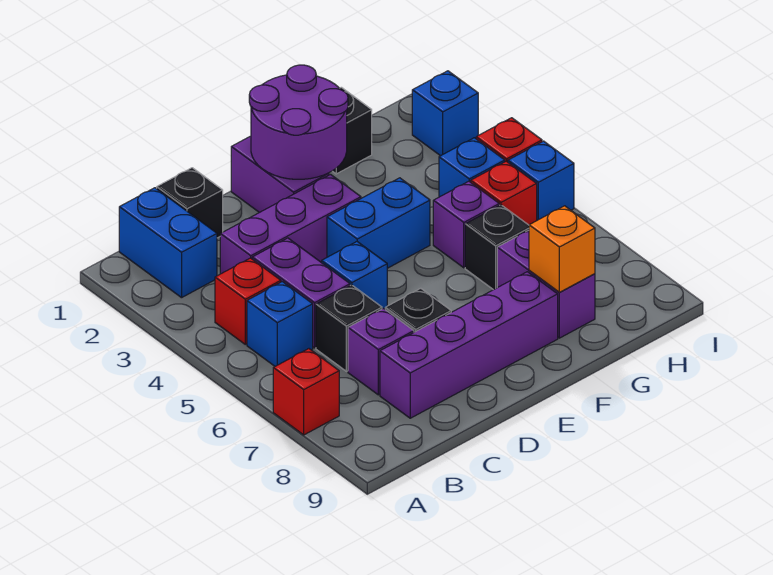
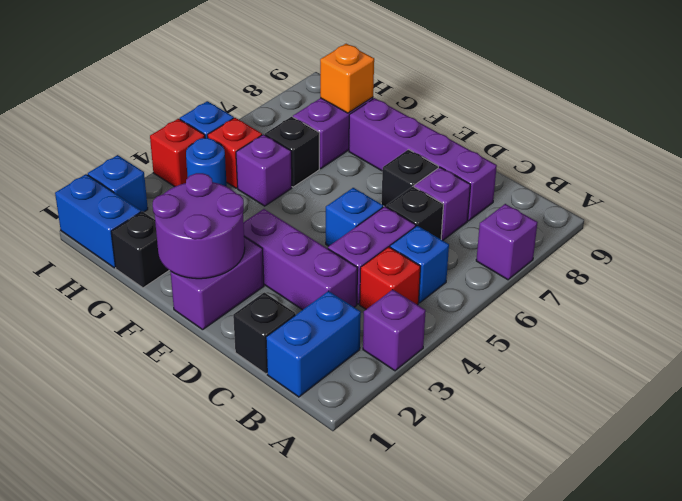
none -> purple 1x1 brick [363,289,426,371]
red 1x1 brick [273,349,339,435] -> purple 1x1 brick [476,204,538,280]
blue 1x2 brick [327,178,430,268] -> blue 1x2 brick moved to [55,174,141,268]
blue 1x1 brick [439,138,505,197] -> blue 1x1 round brick [186,138,227,187]

